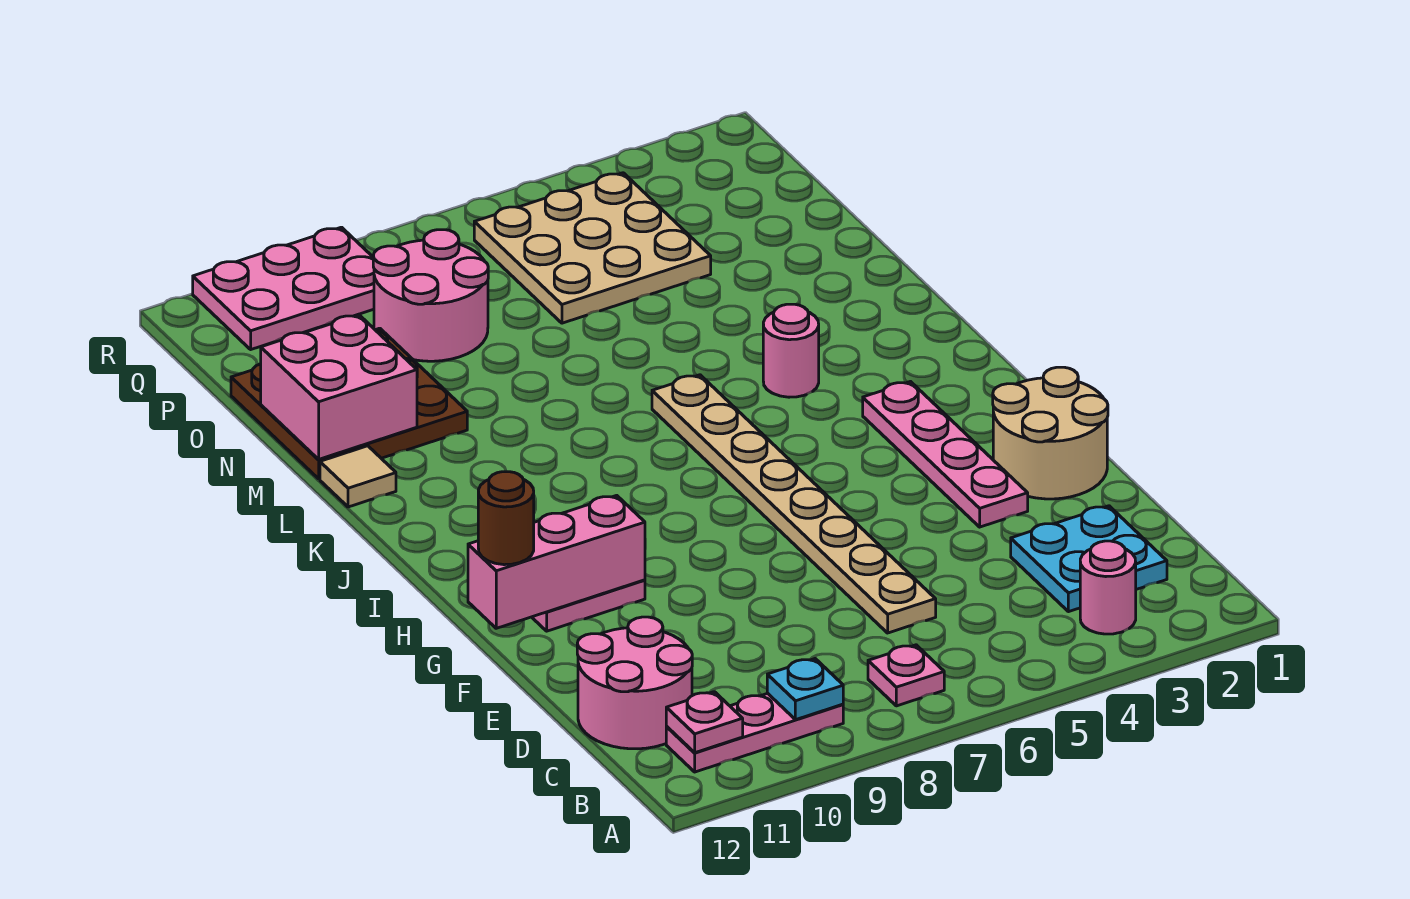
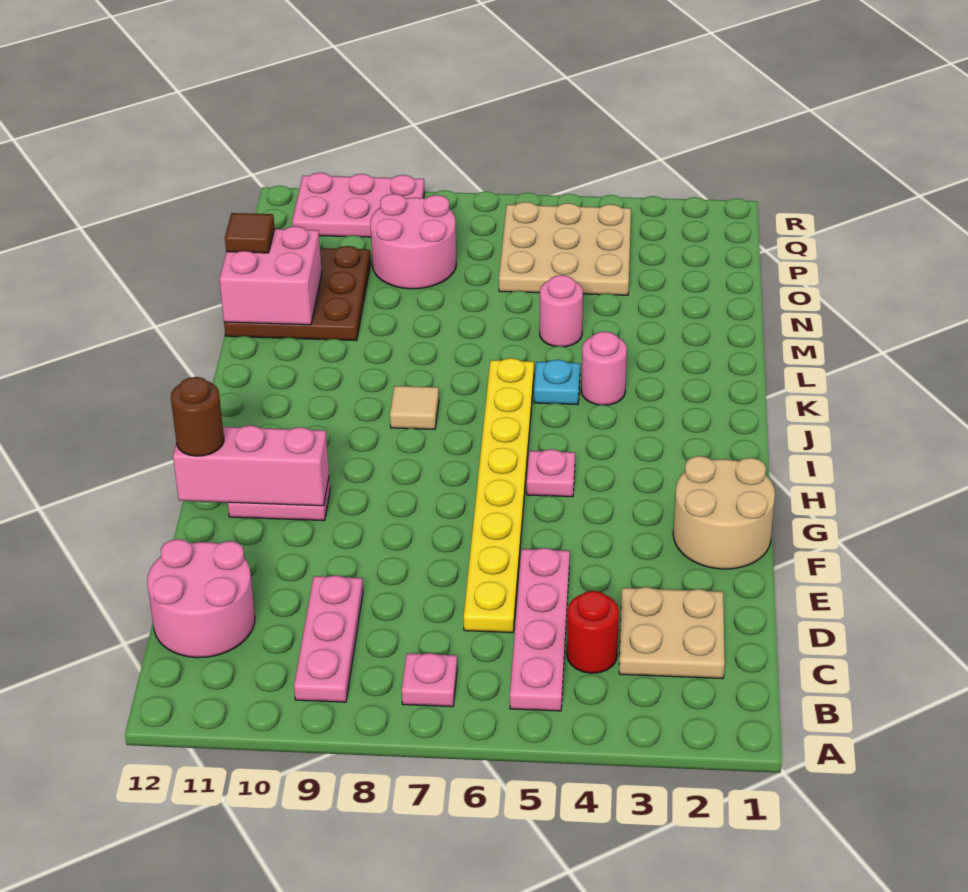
pink 1x1 round brick [1080,541,1136,634] -> pink 1x1 round brick moved to [540,275,583,347]
pink 1x3 plate [666,693,843,772] -> pink 1x3 plate turned to [294,575,363,702]
cyan 1x1 plate [767,659,843,720] -> cyan 1x1 plate moved to [534,360,580,404]
pink 1x1 plate [666,692,743,753] -> pink 1x1 plate moved to [527,449,575,497]
cyan 2x2 plate [1011,506,1167,612] -> tan 2x2 plate [619,587,725,679]
none -> red 1x1 round brick [567,591,619,673]
tan 1x8 plate [652,375,936,633] -> yellow 1x8 plate [464,358,534,633]
pink 1x4 plate [863,382,1028,527] -> pink 1x4 plate moved to [510,548,570,711]
tan 1x1 tile [320,446,396,507] -> tan 1x1 tile moved to [390,386,439,429]
none -> brown 1x1 tile [225,213,275,253]

